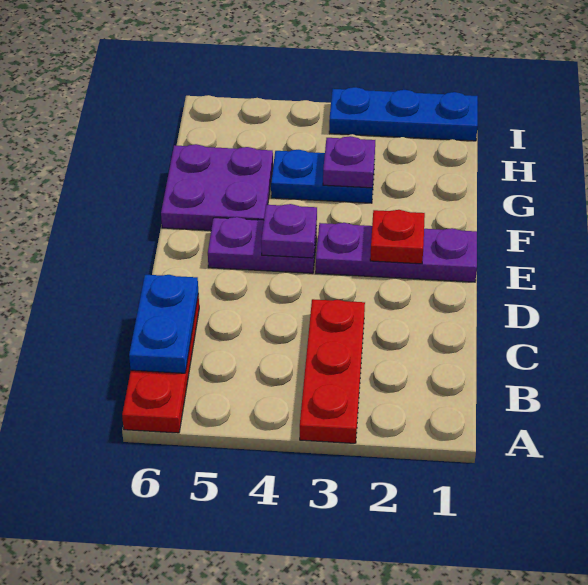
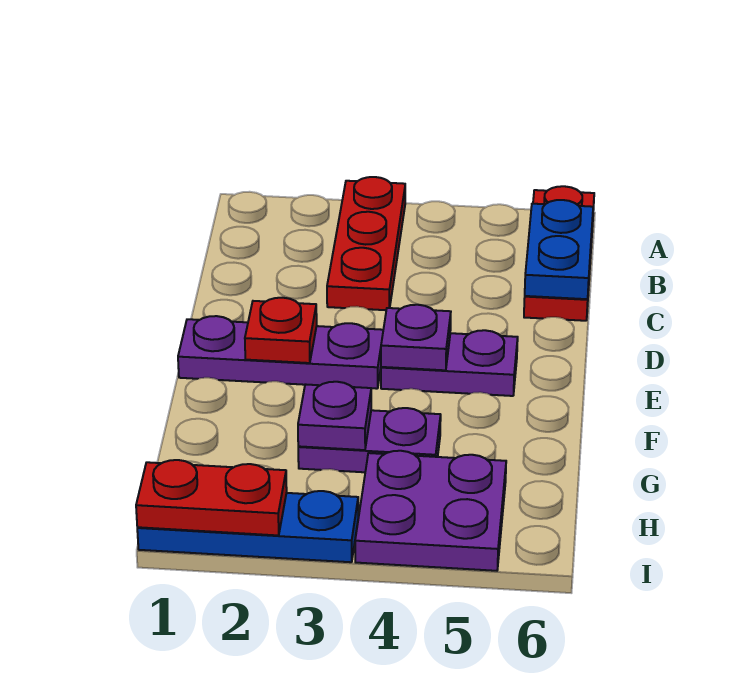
purple 2x2 plate [161,144,273,230] -> purple 2x2 plate moved to [355,451,506,571]
blue 1x2 plate [271,150,375,203] -> purple 1x2 plate [298,408,441,472]
none -> red 1x2 plate [136,460,287,535]

